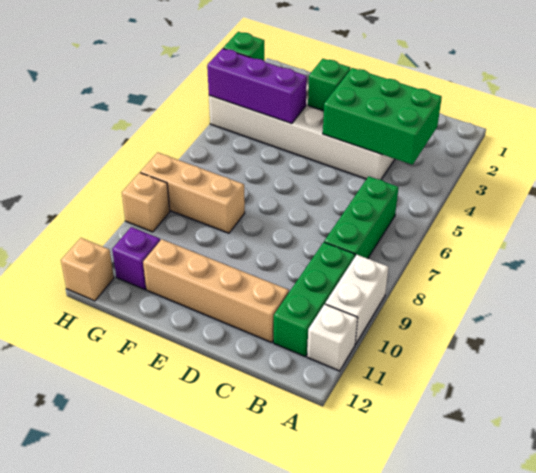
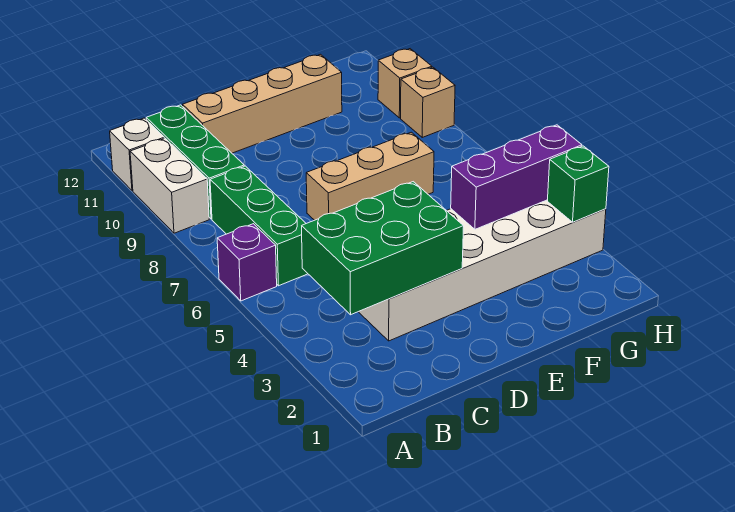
green 1x1 brick [308,59,350,111] -> none
tan 1x3 brick [140,152,245,233] -> tan 1x3 brick moved to [306,132,434,220]
purple 1x1 brick [112,227,160,290] -> purple 1x1 brick moved to [217,224,277,301]
tan 1x1 brick [61,238,114,301] -> tan 1x1 brick moved to [378,49,432,118]

